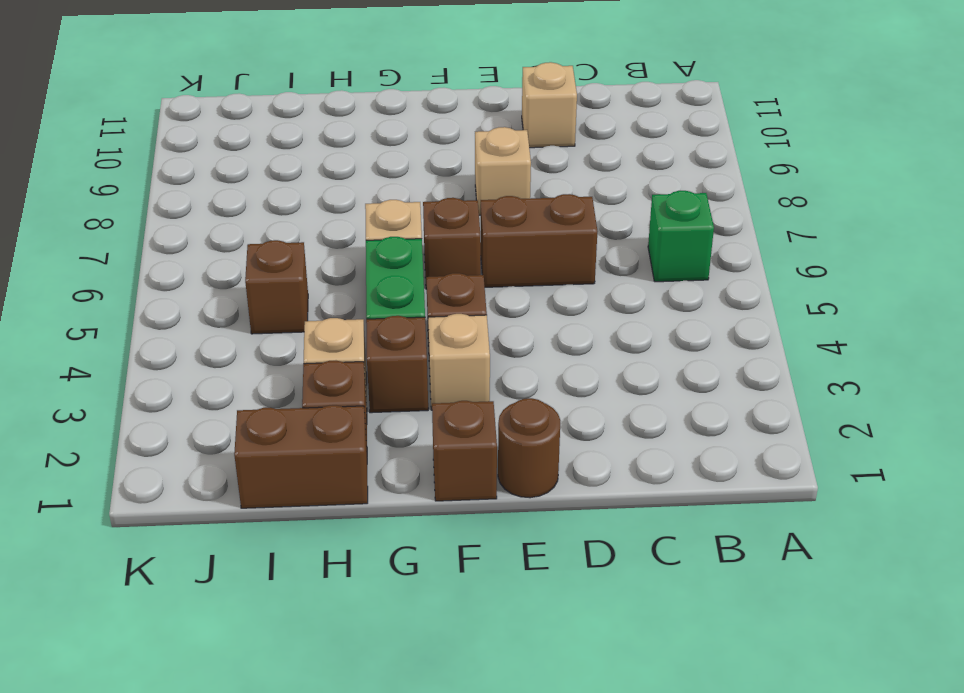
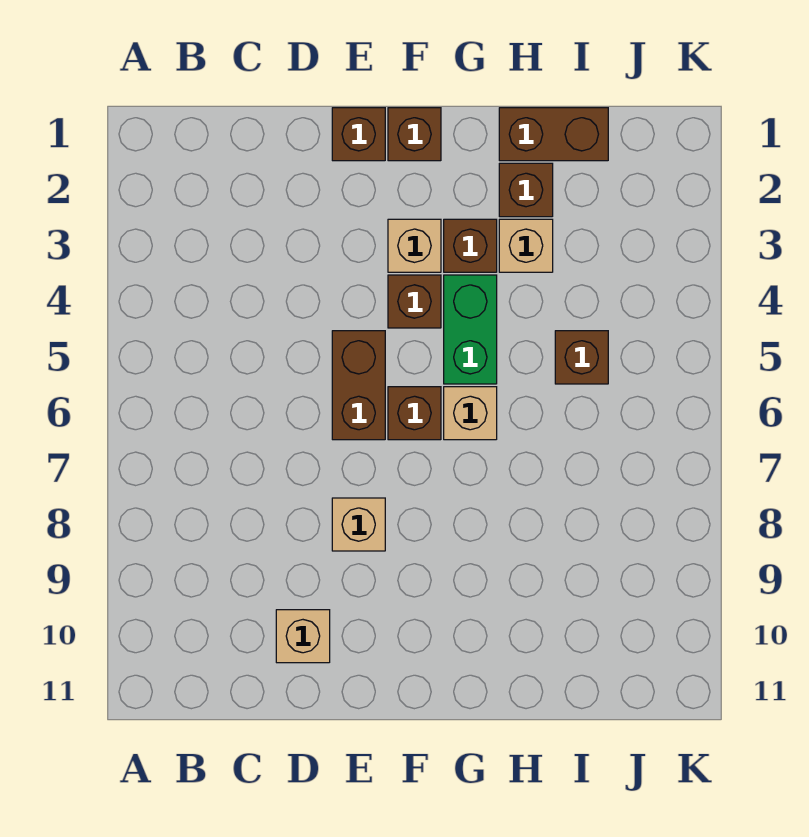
green 1x1 brick [648,191,714,282] -> none
brown 1x2 brick [481,194,597,287] -> brown 1x2 brick turned to [332,331,385,440]
brown 1x1 round brick [498,398,560,498] -> brown 1x1 brick [332,108,385,161]

